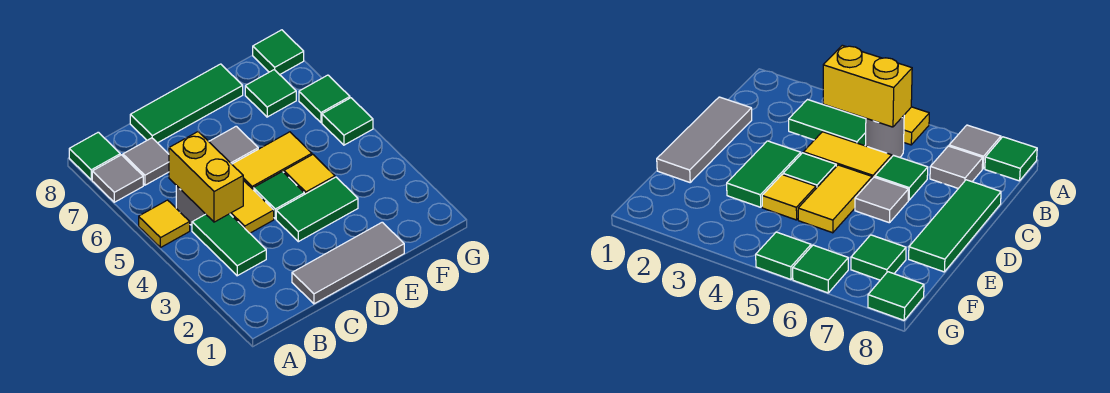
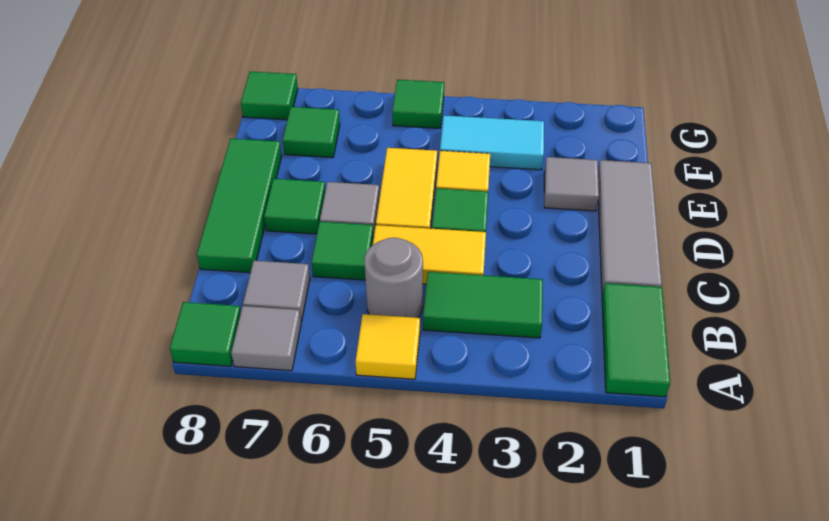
yellow 1x2 brick [169,132,243,222] -> none
green 1x2 tile [276,177,358,242] -> green 1x2 tile moved to [602,283,670,397]
none -> grey 1x1 tile [544,157,599,211]
none -> cyan 1x2 tile [440,115,544,170]
green 1x1 tile [299,75,350,122] -> green 1x1 tile moved to [264,179,325,234]

